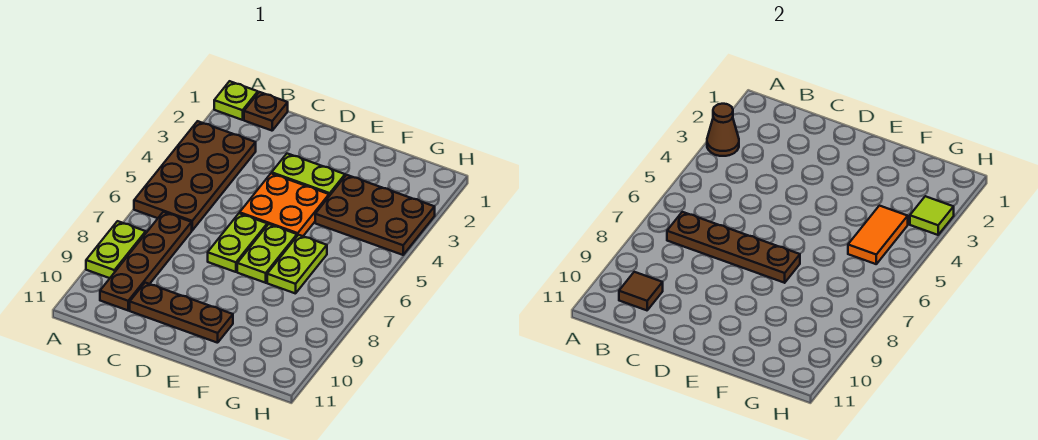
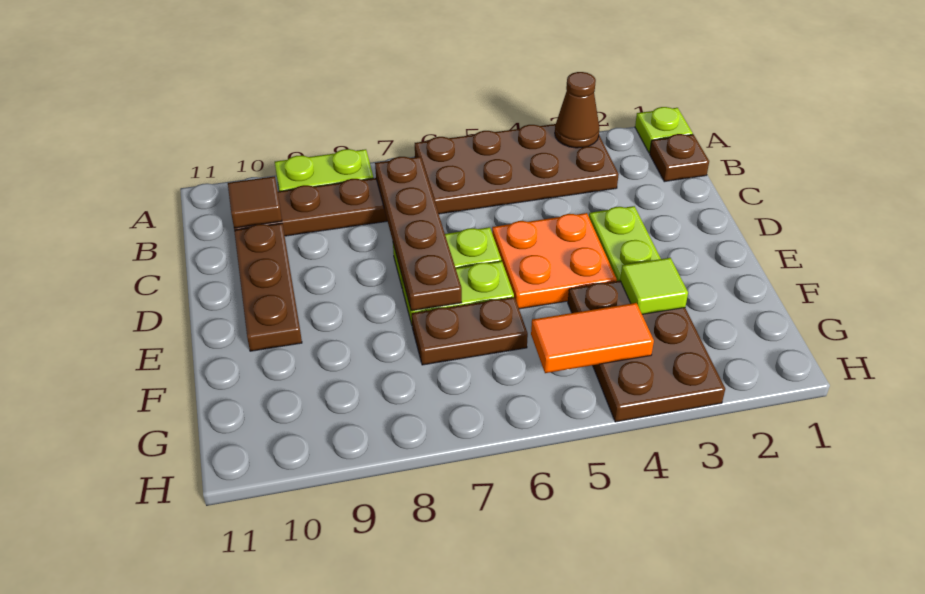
lime 1x2 plate [267,235,327,294] -> brown 1x2 plate [412,297,528,365]
lime 1x1 tile [910,196,954,235] -> lime 1x1 tile moved to [620,258,688,314]

